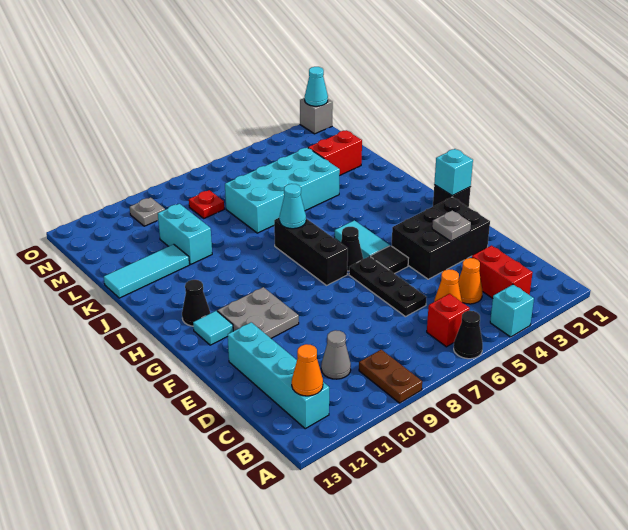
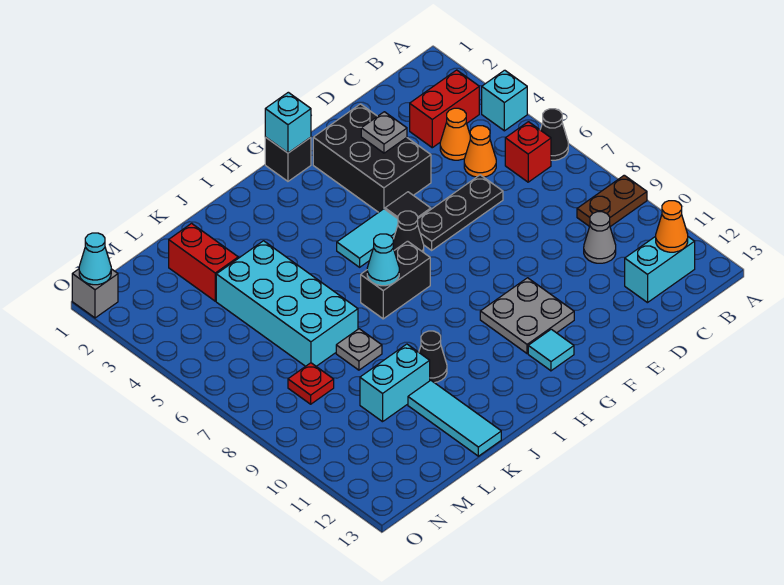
cyan 1x4 brick [228,322,329,429] -> cyan 1x2 brick [625,236,695,303]
black 1x3 brick [274,218,348,285] -> black 1x2 brick [361,241,430,319]
black 1x1 cone [182,280,210,326] -> black 1x1 cone moved to [419,331,447,383]
grey 1x1 plate [130,197,165,226] -> grey 1x1 plate moved to [336,329,382,370]

